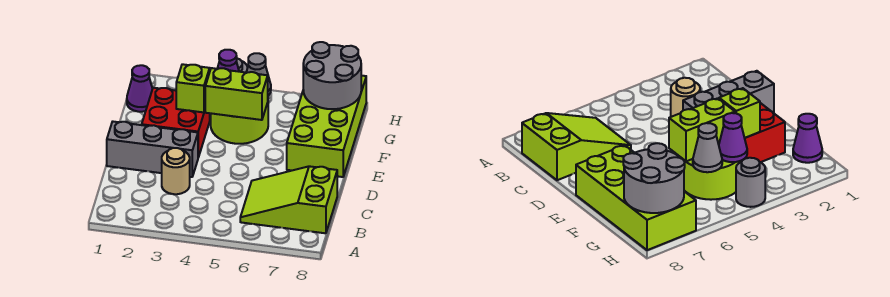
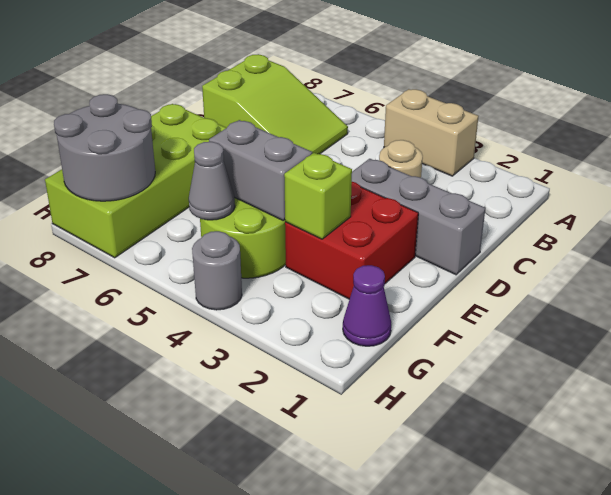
none -> tan 1x2 brick [384,89,479,176]
lime 1x2 brick [205,68,268,120] -> grey 1x2 brick [209,120,312,221]
purple 1x1 cone [217,50,239,72] -> none

